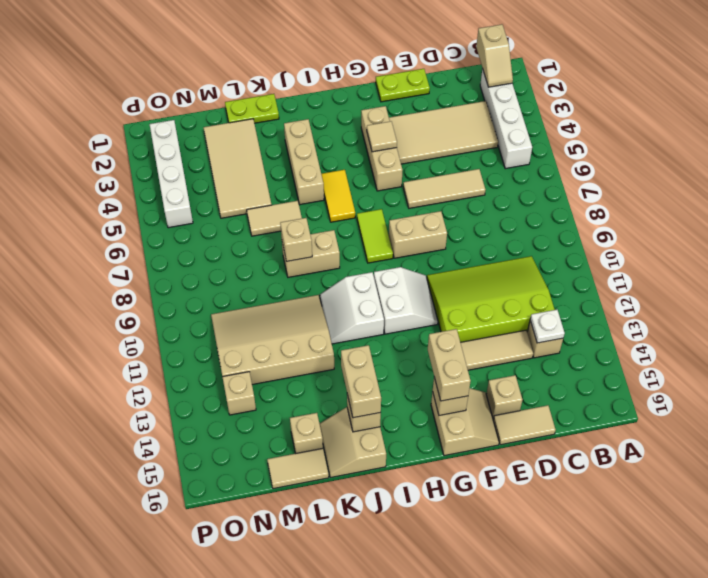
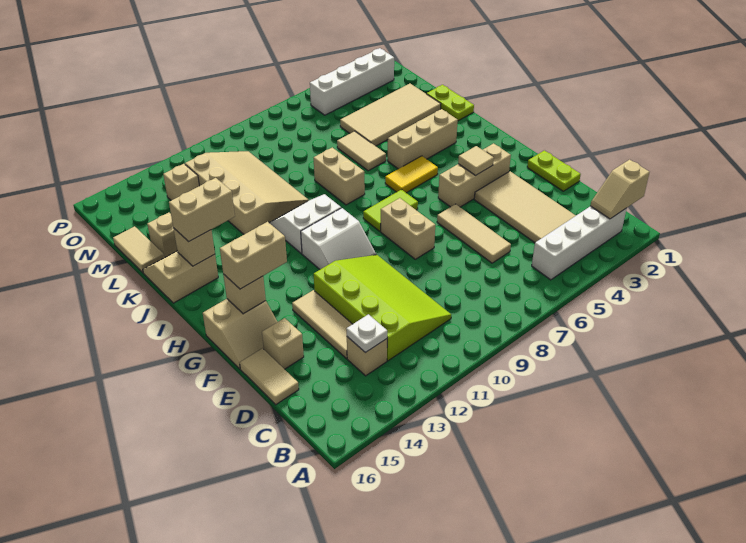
tan 1x1 brick [280,218,312,261] -> none

